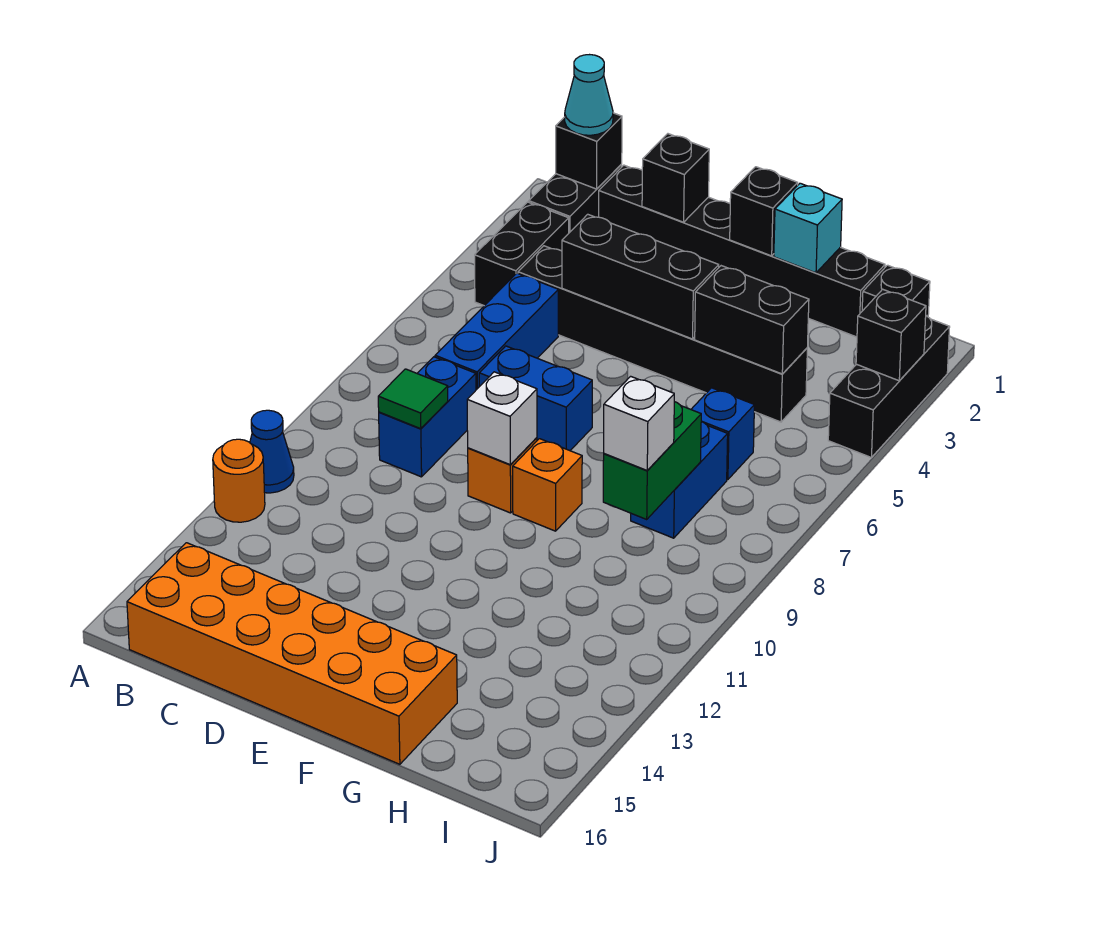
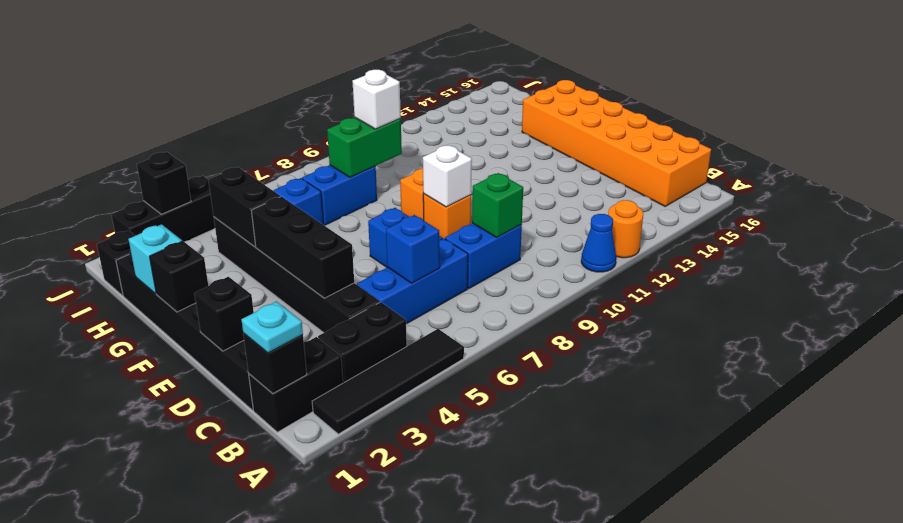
none -> black 1x4 tile [312,329,464,434]
cyan 1x1 cone [565,55,613,135] -> cyan 1x1 plate [241,301,303,353]
none -> blue 1x1 brick [386,215,440,283]
green 1x1 tile [378,369,448,429] -> green 1x1 brick [472,173,523,237]

